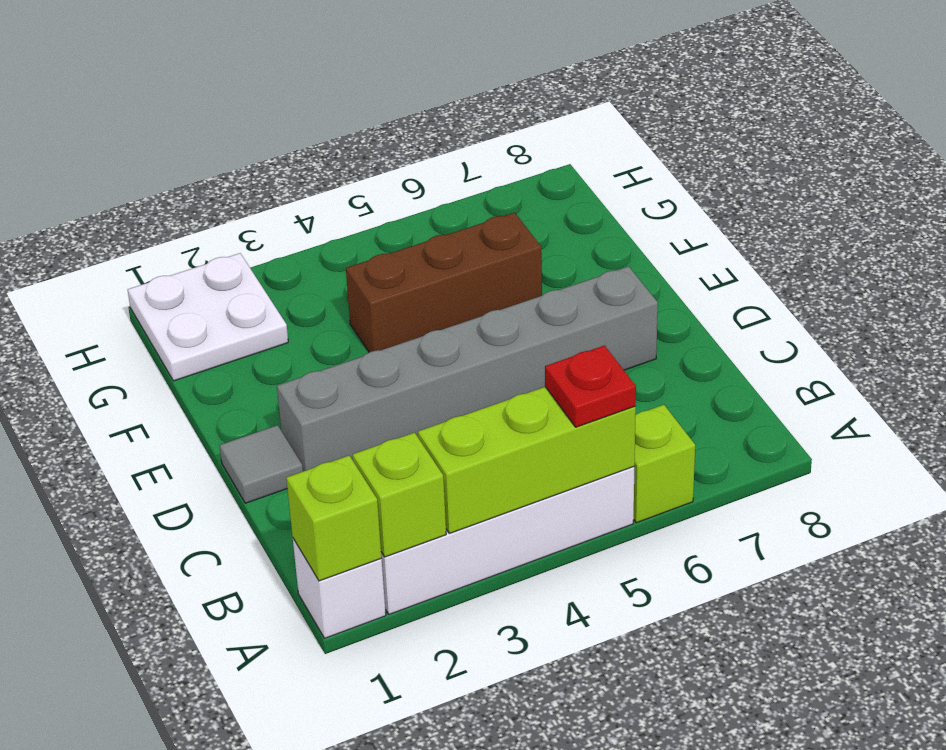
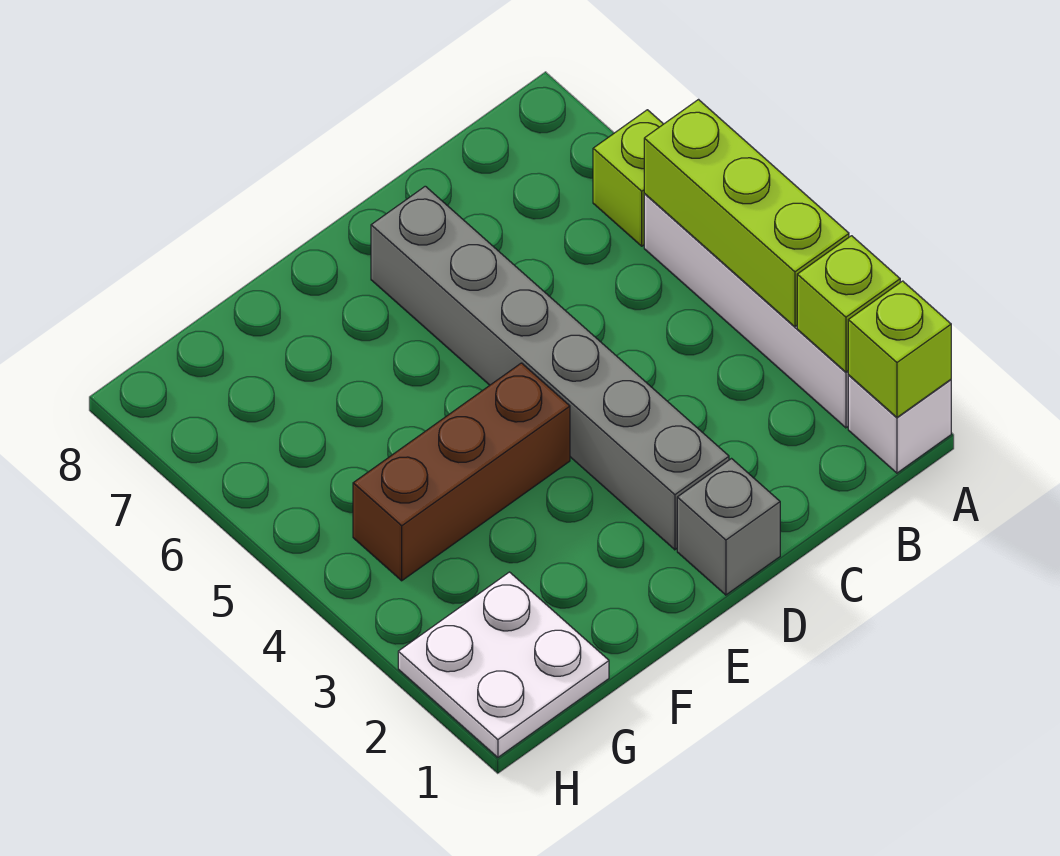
red 1x1 plate [545,346,636,427] -> none
grey 1x1 tile [219,425,303,503] -> grey 1x1 brick [677,459,780,595]
brown 1x3 brick [346,213,542,352] -> brown 1x3 brick turned to [353,363,570,581]

